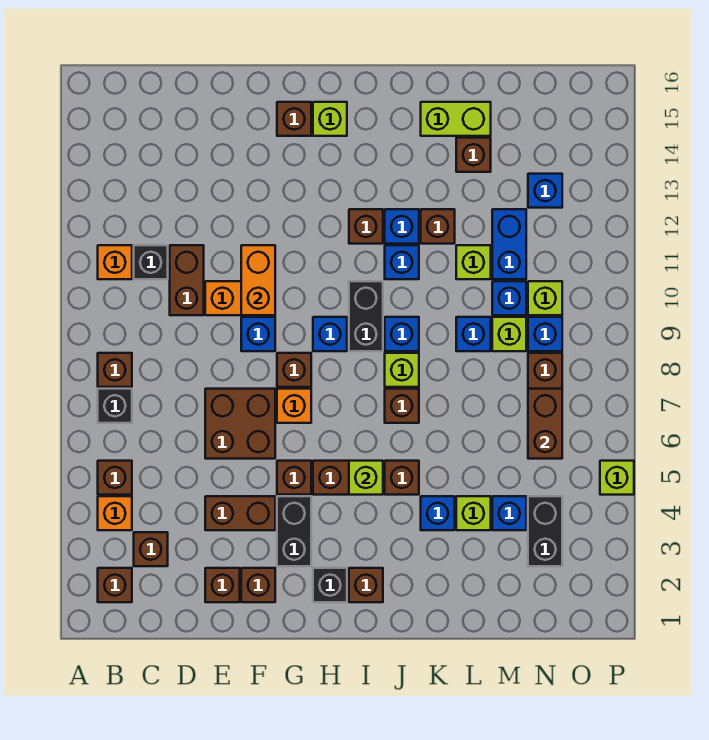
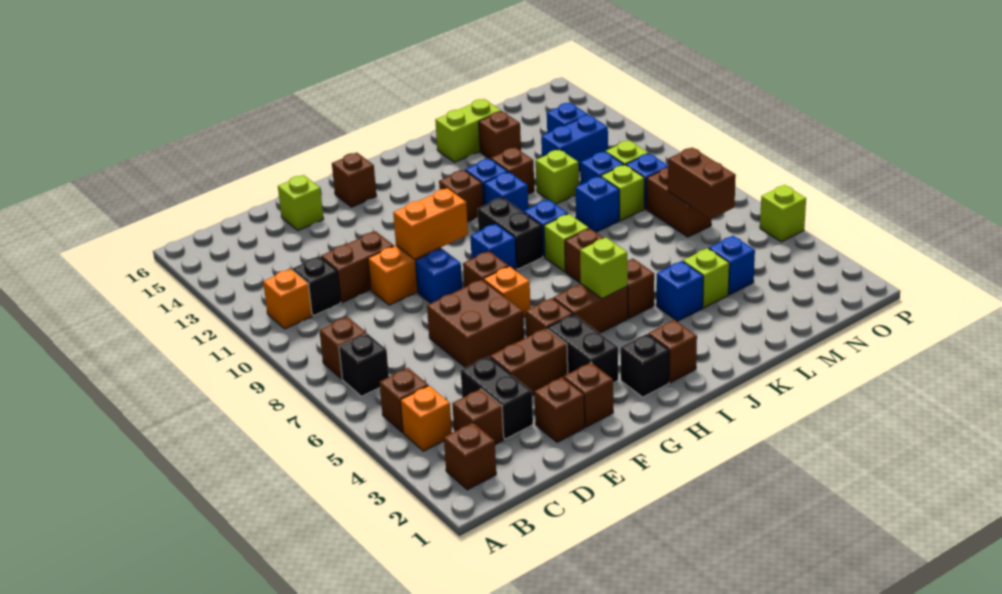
brown 1x2 brick [170,245,204,315] -> brown 1x2 brick turned to [321,231,394,303]
orange 1x2 brick [241,245,275,315] -> orange 1x2 brick turned to [393,188,468,259]
lime 1x1 brick [313,102,347,136] -> lime 1x1 brick moved to [278,175,324,231]
blue 1x2 brick [492,209,526,279] -> blue 1x2 brick turned to [541,115,608,171]
black 1x2 brick [528,496,562,566] -> black 1x2 brick moved to [461,356,533,439]

